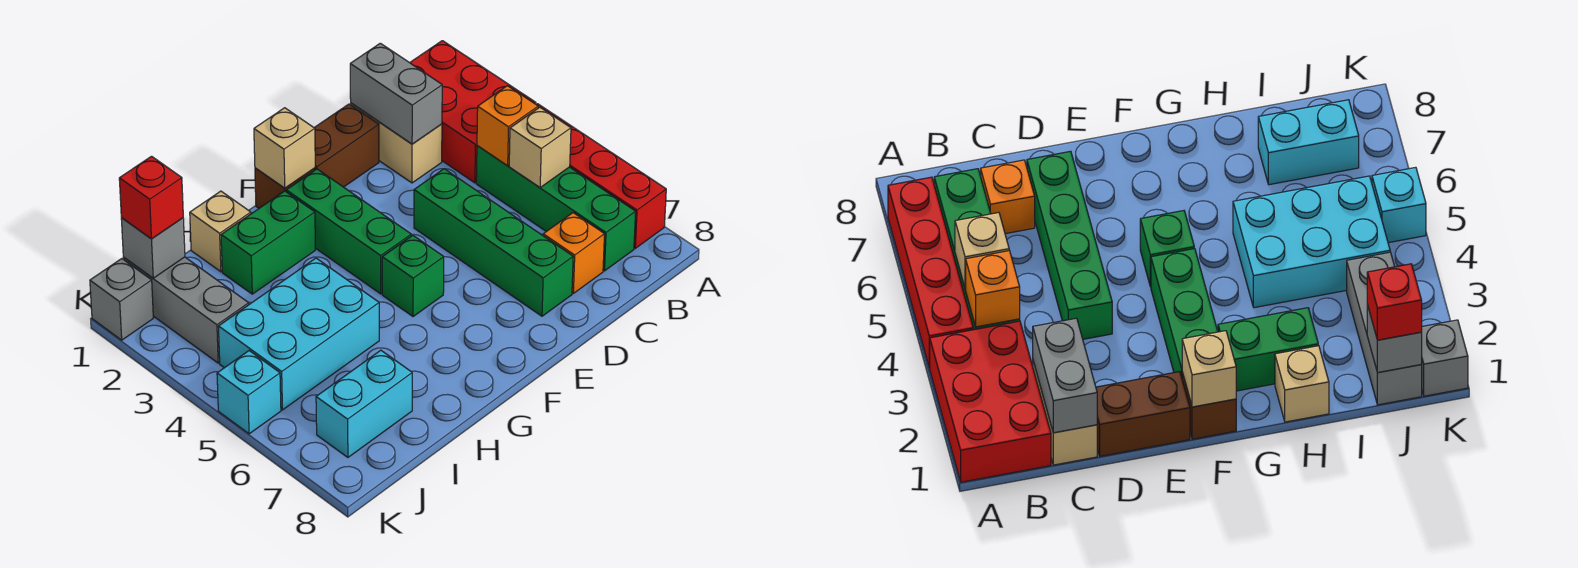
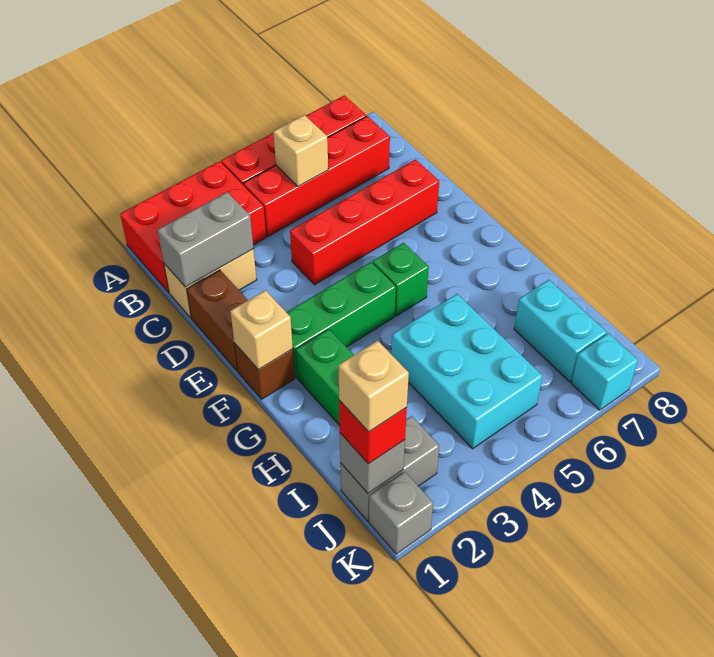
green 1x4 brick [476,146,636,271] -> red 1x4 brick [244,116,390,236]
orange 1x1 brick [477,86,538,166] -> none
orange 1x1 brick [543,213,605,293] -> none
green 1x4 brick [414,169,573,316] -> red 1x4 brick [290,160,439,285]
tan 1x1 brick [190,191,251,272] -> tan 1x1 brick moved to [338,341,409,432]
grey 1x3 brick [123,257,249,363] -> grey 1x2 brick [340,416,439,521]
cyan 1x1 brick [217,351,281,434] -> cyan 1x1 brick moved to [571,333,638,410]

